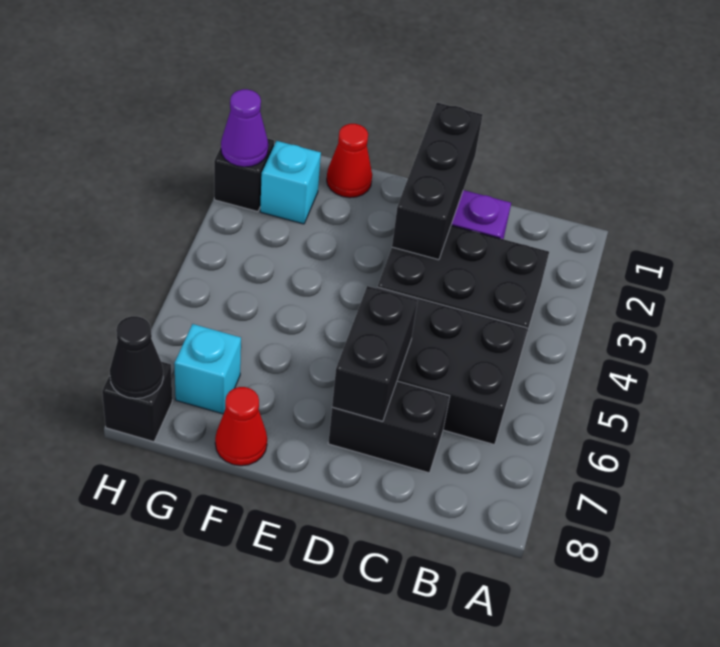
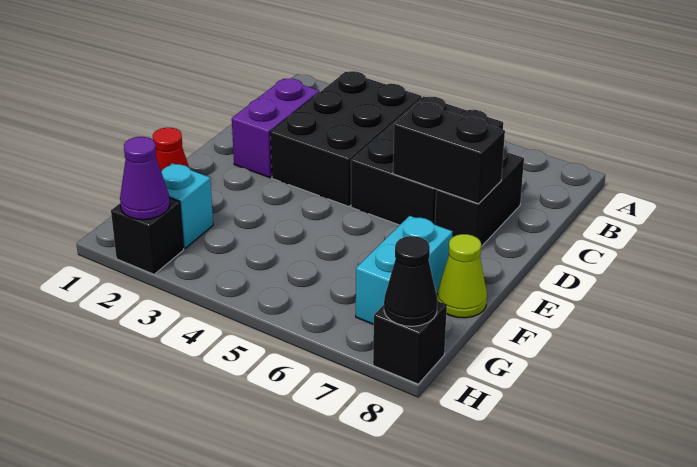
black 1x3 brick [392,103,483,260] -> none
red 1x1 cone [215,387,267,466] -> lime 1x1 cone [437,234,487,318]
cyan 1x1 brick [174,324,241,414] -> cyan 1x2 brick [356,216,453,324]

